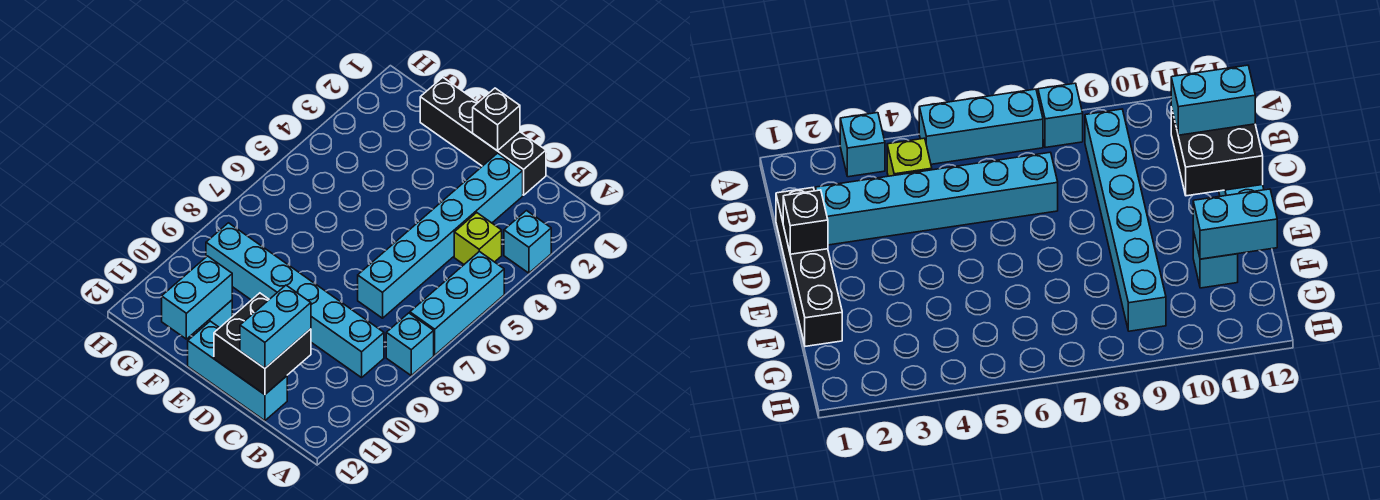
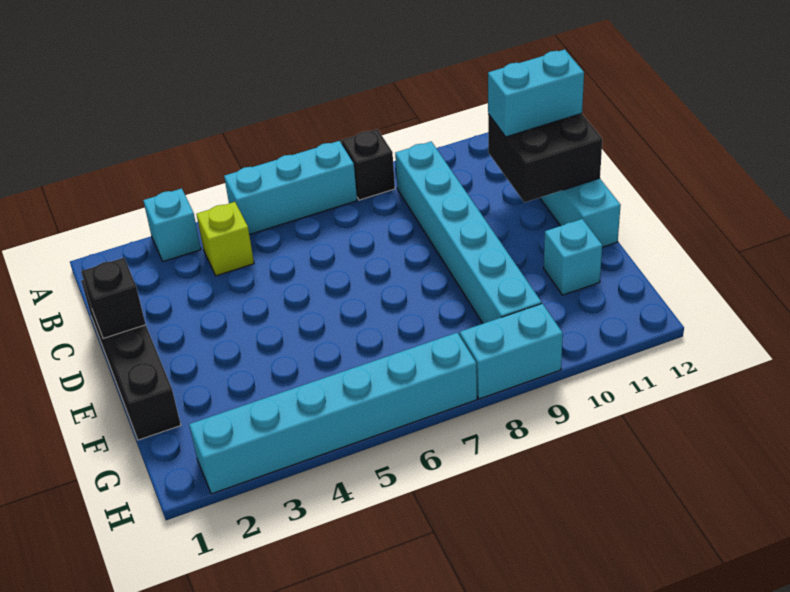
cyan 1x1 brick [386,313,434,375] -> black 1x1 brick [341,129,395,200]
cyan 1x6 brick [358,153,523,318] -> cyan 1x6 brick moved to [189,333,477,494]
cyan 1x2 brick [162,256,232,339] -> cyan 1x2 brick moved to [460,303,563,399]

